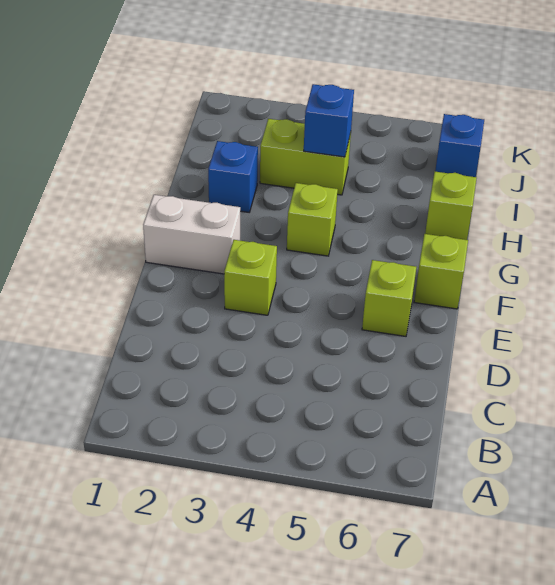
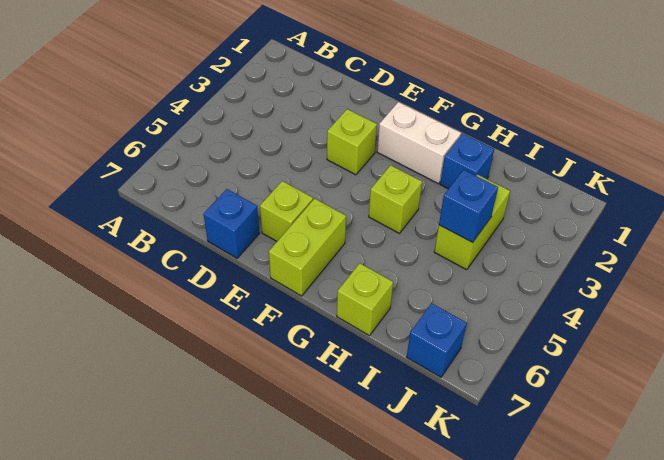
none -> blue 1x1 brick [204,189,259,258]
white 1x2 brick [143,195,240,274] -> white 1x2 brick turned to [377,102,461,184]
lime 1x1 brick [414,234,468,309] -> lime 1x2 brick [269,199,346,296]

